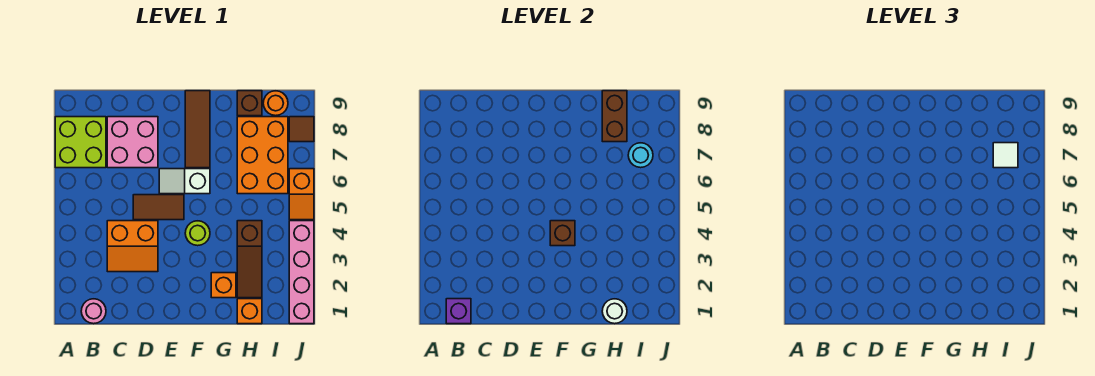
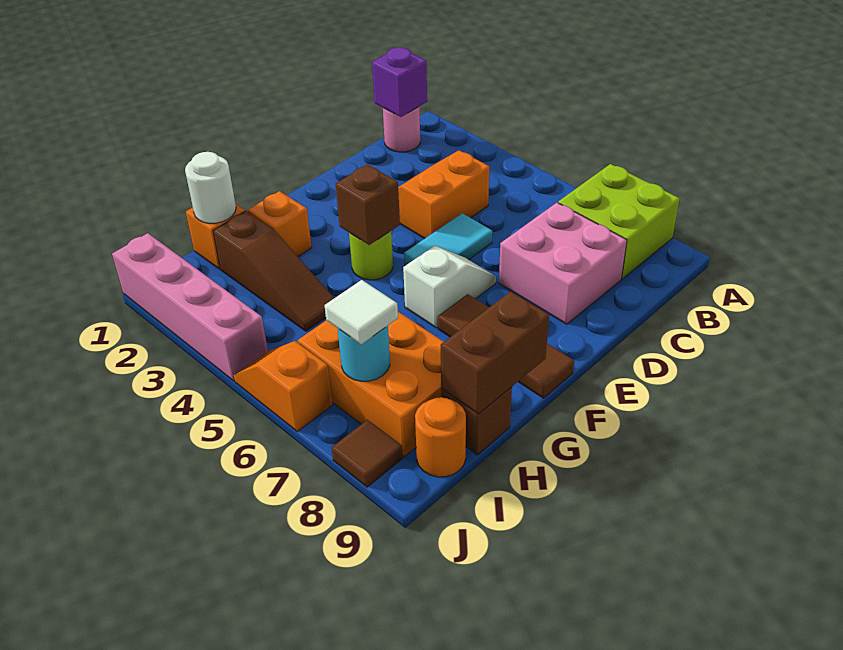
brown 1x2 tile [133,195,184,220] -> cyan 1x2 tile [404,213,492,266]
brown 1x3 slope [237,221,262,298] -> brown 1x3 slope turned to [213,211,334,331]
brown 1x2 brick [602,91,627,142] -> brown 1x2 brick turned to [441,291,549,414]

